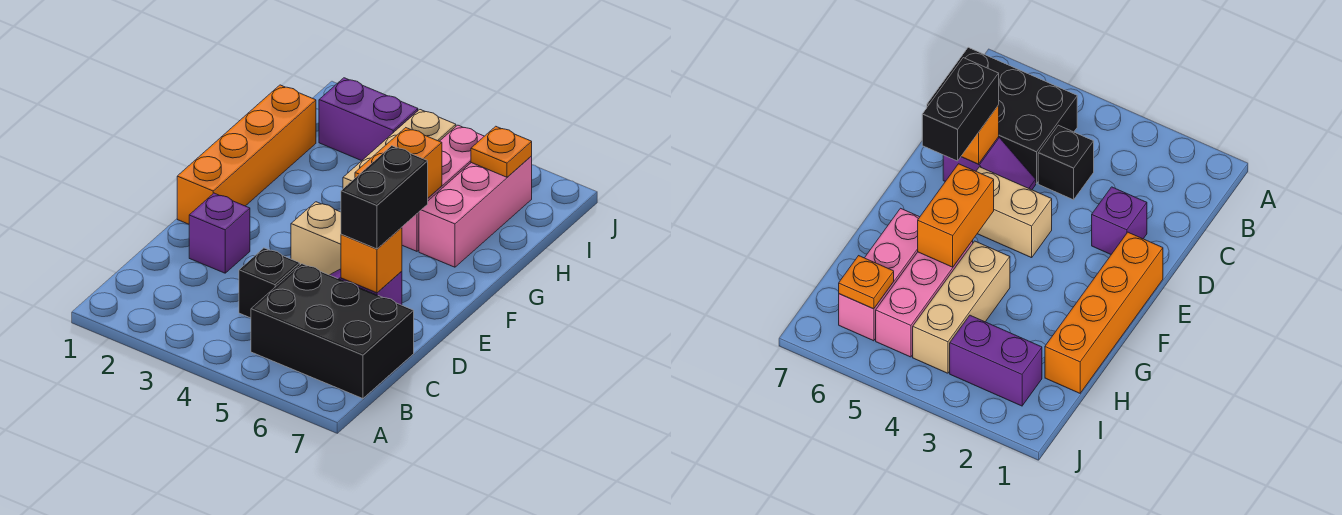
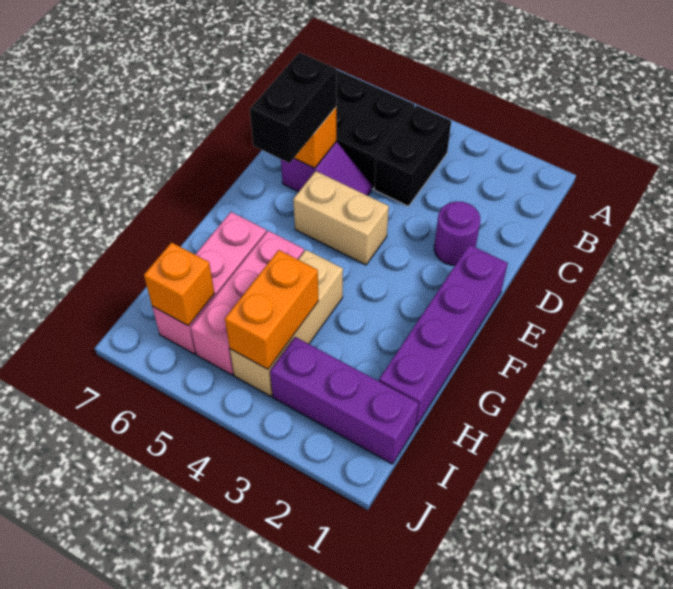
black 1x1 brick [239,248,300,318] -> black 1x2 brick [374,105,451,206]
purple 1x1 brick [189,193,250,273] -> purple 1x1 round brick [434,201,480,265]
orange 1x4 brick [177,85,316,224] -> purple 1x4 brick [379,244,508,426]
orange 1x2 brick [355,128,442,198] -> orange 1x2 brick moved to [225,250,319,369]
purple 1x2 brick [319,78,418,161] -> purple 1x3 brick [270,337,419,464]
orange 1x1 plate [471,126,532,177] -> orange 1x1 brick [144,242,215,326]

